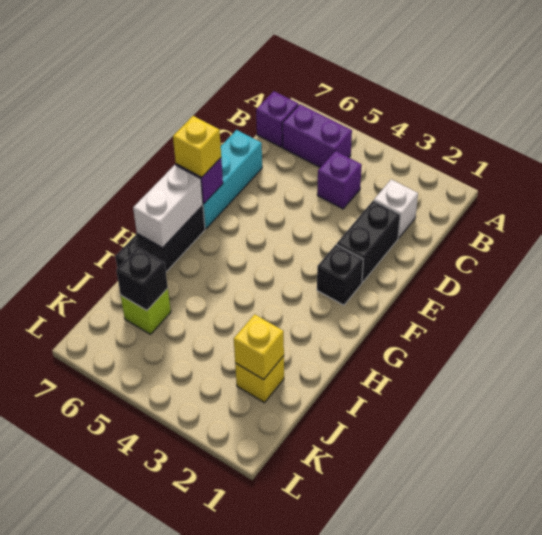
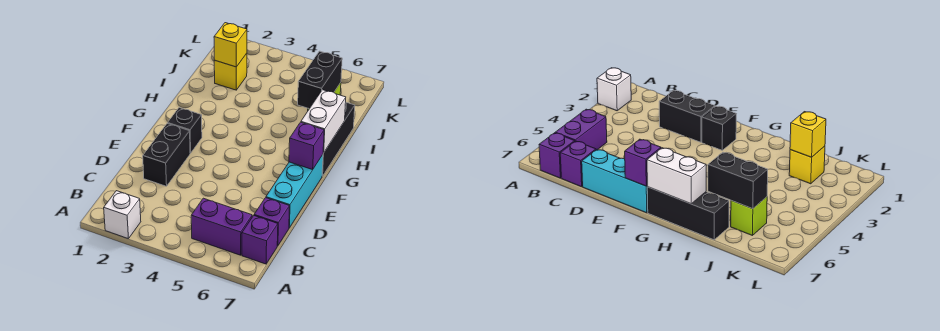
white 1x1 brick [374,179,418,238] -> white 1x1 brick moved to [104,191,141,239]
purple 1x1 brick [317,151,362,209] -> purple 1x1 brick moved to [254,198,290,246]
yellow 1x1 brick [173,116,221,177] -> none
black 1x1 brick [116,247,168,310] -> black 1x2 brick [298,51,342,109]

